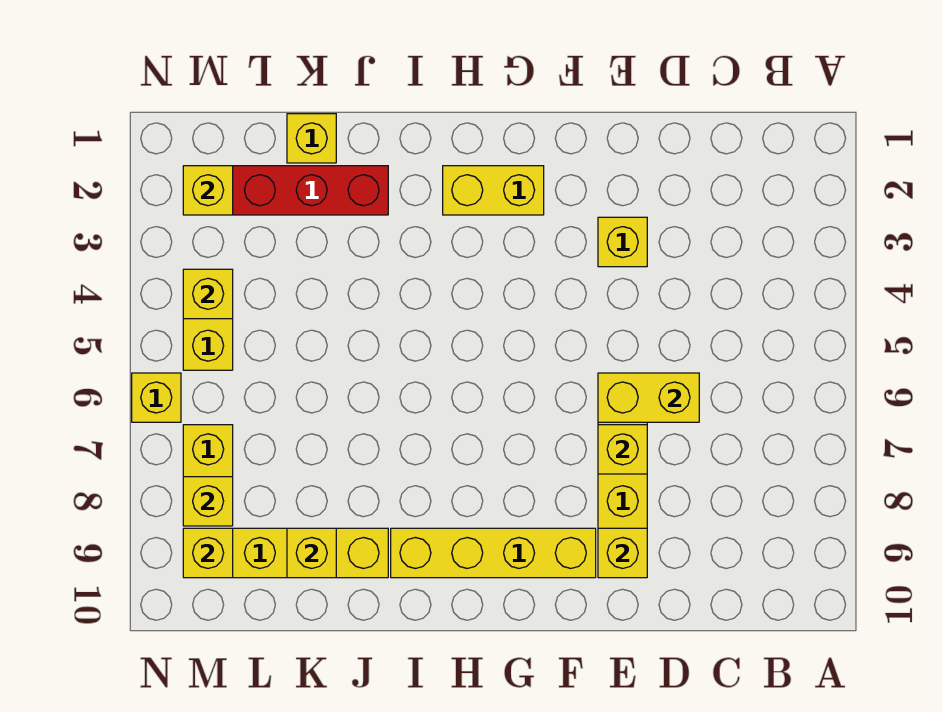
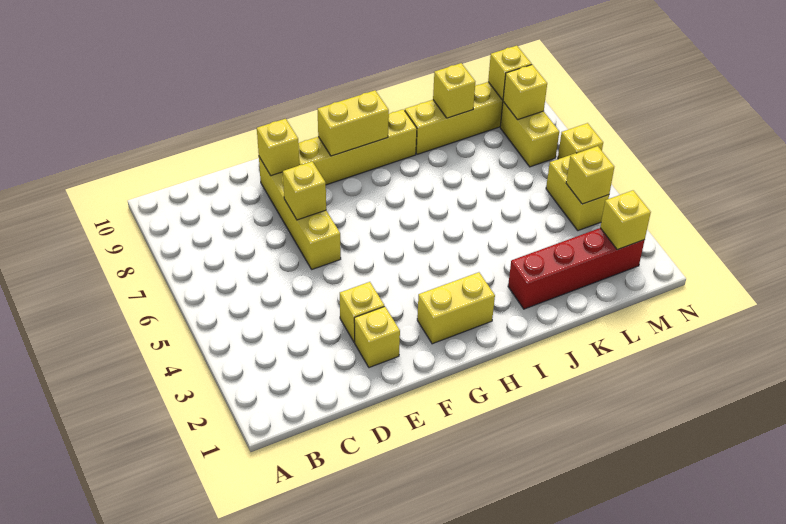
yellow 1x2 brick [598,373,699,422] -> yellow 1x2 brick moved to [318,90,389,156]
yellow 1x1 brick [287,114,336,163] -> yellow 1x1 brick moved to [354,306,400,368]

